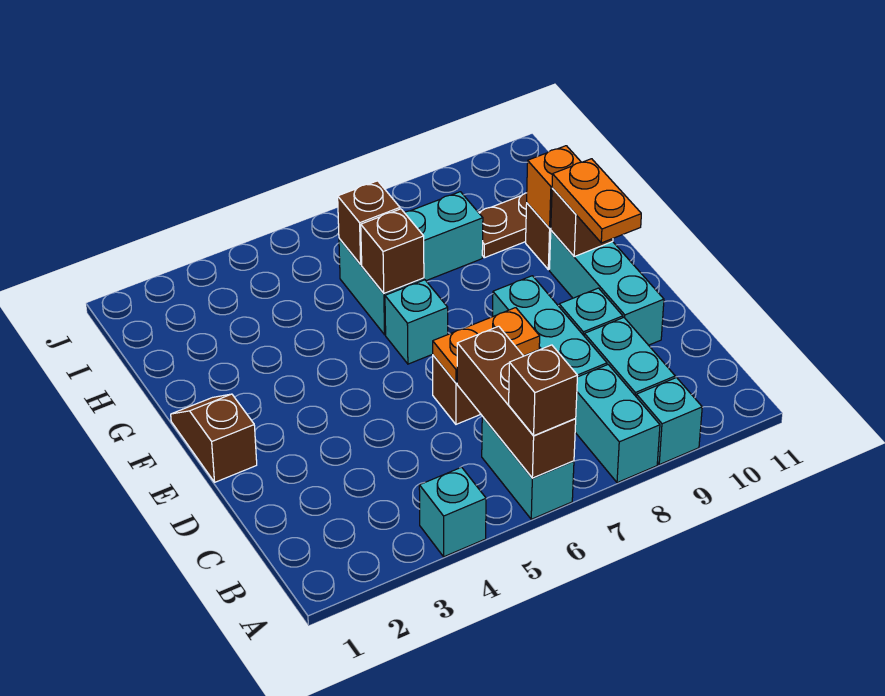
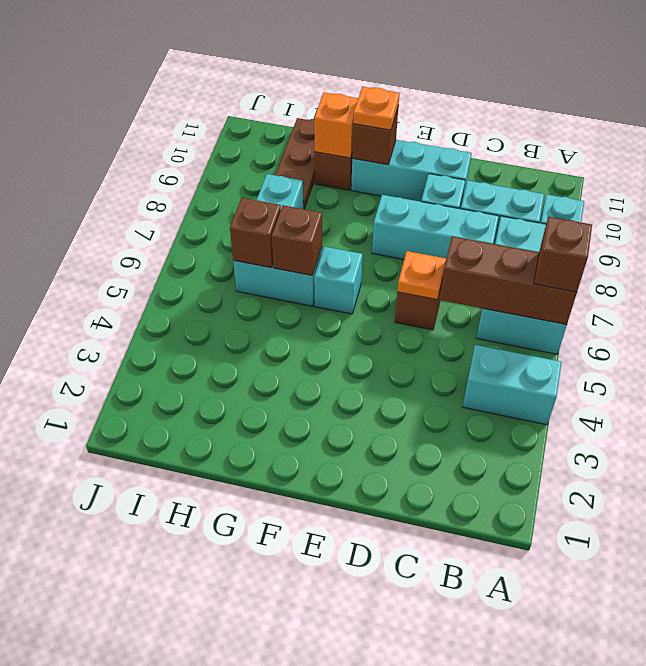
cyan 1x1 brick [419,467,486,557] -> cyan 1x2 brick [463,345,562,425]
orange 1x2 plate [433,308,540,383] -> orange 1x1 plate [397,251,446,300]
brown 1x2 slope [171,394,257,482] -> none
orange 1x2 plate [552,159,641,243] -> orange 1x1 plate [353,87,399,130]

